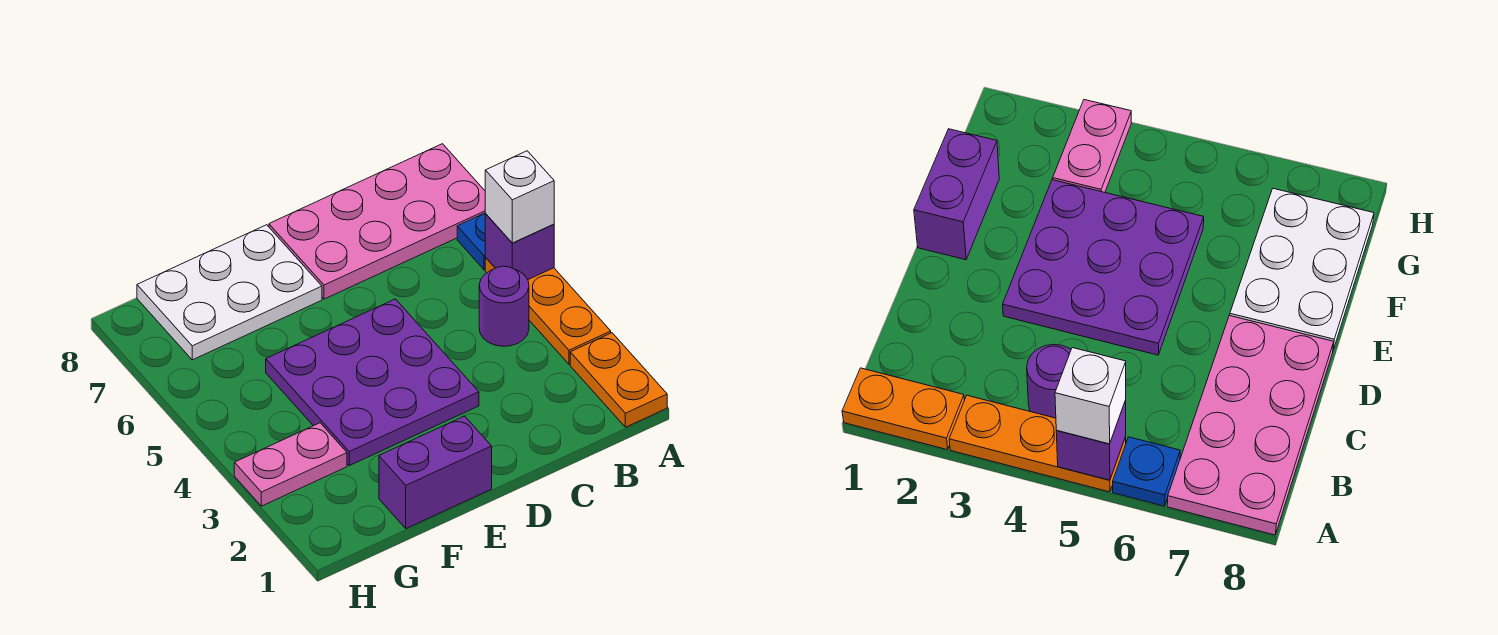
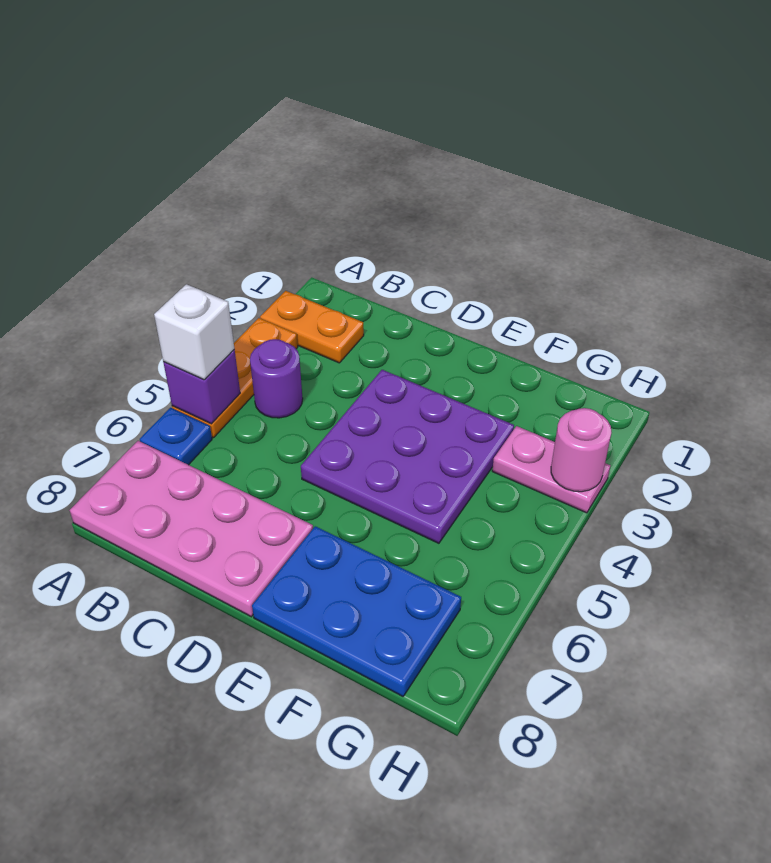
orange 1x2 plate [570,333,667,427] -> orange 1x2 plate turned to [260,291,364,363]
purple 1x2 brick [379,416,492,528] -> none
white 2x3 plate [137,225,322,360] -> blue 2x3 plate [252,526,461,696]
none -> pink 1x1 round brick [551,408,611,492]

